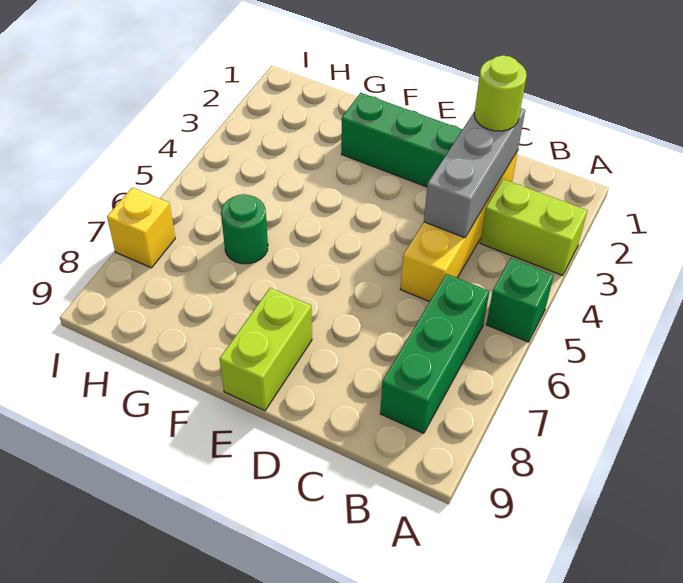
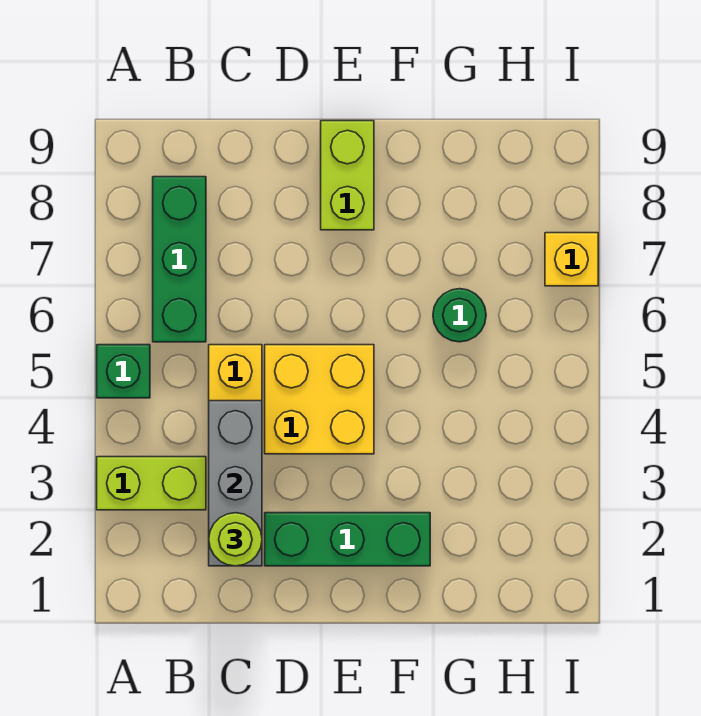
none -> yellow 2x2 brick [265,345,374,454]

